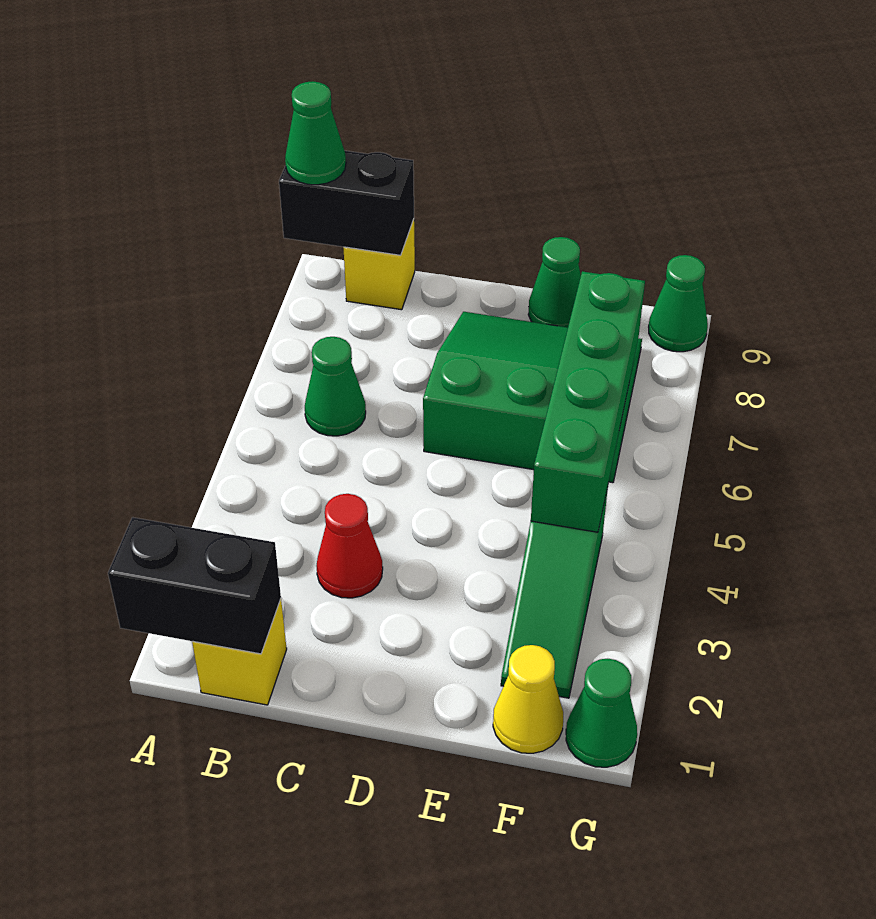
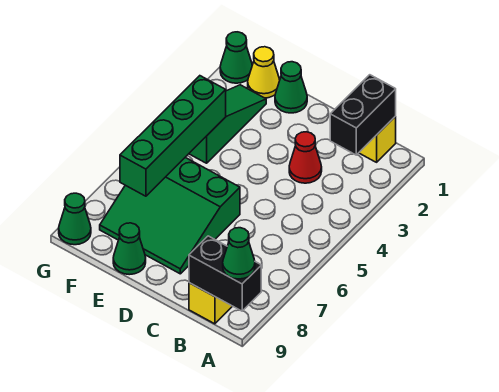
black 1x2 brick [108,517,281,654] -> black 1x2 brick turned to [330,75,396,155]
green 1x1 cone [305,337,366,436] -> green 1x1 cone moved to [275,62,307,113]

